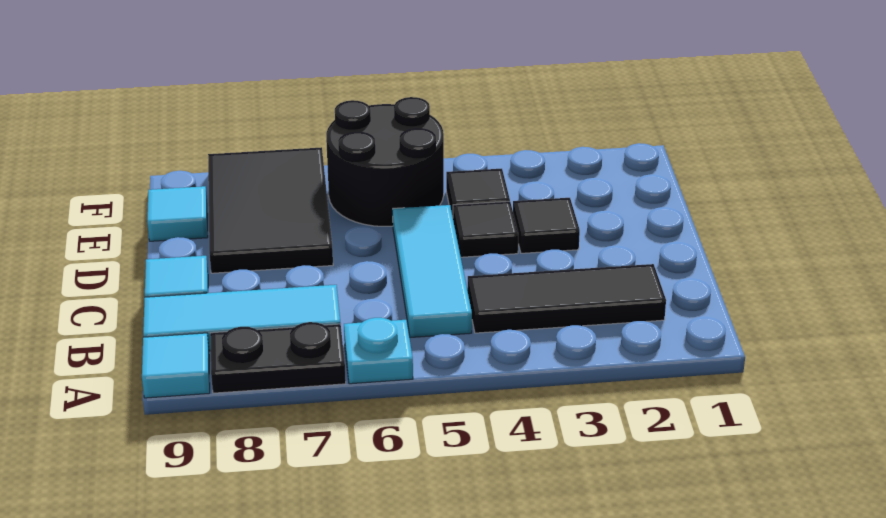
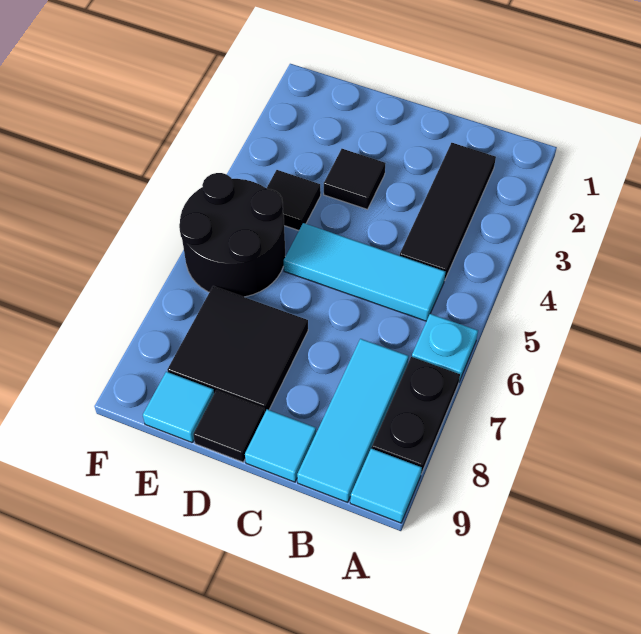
black 1x1 tile [453,201,518,257] -> black 1x1 tile moved to [193,390,265,462]
black 2x3 tile [208,147,333,273] -> black 2x2 tile [167,286,308,412]

